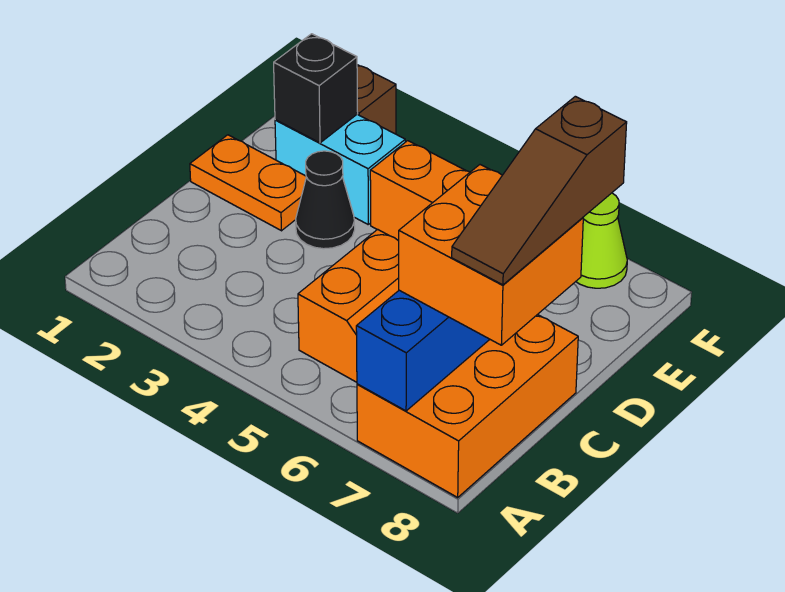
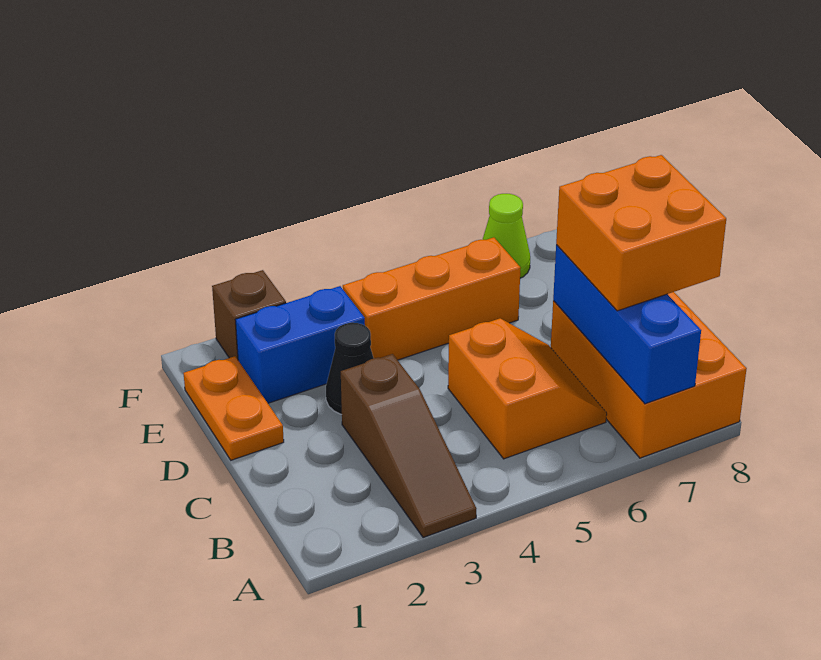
brown 1x3 slope [452,96,627,285] -> brown 1x3 slope moved to [341,354,476,538]
orange 1x2 plate [190,135,306,231] -> orange 1x2 plate turned to [184,356,284,460]
cyan 1x2 brick [275,114,405,224] -> blue 1x2 brick [235,286,365,403]
black 1x1 brick [274,34,358,143] -> none

